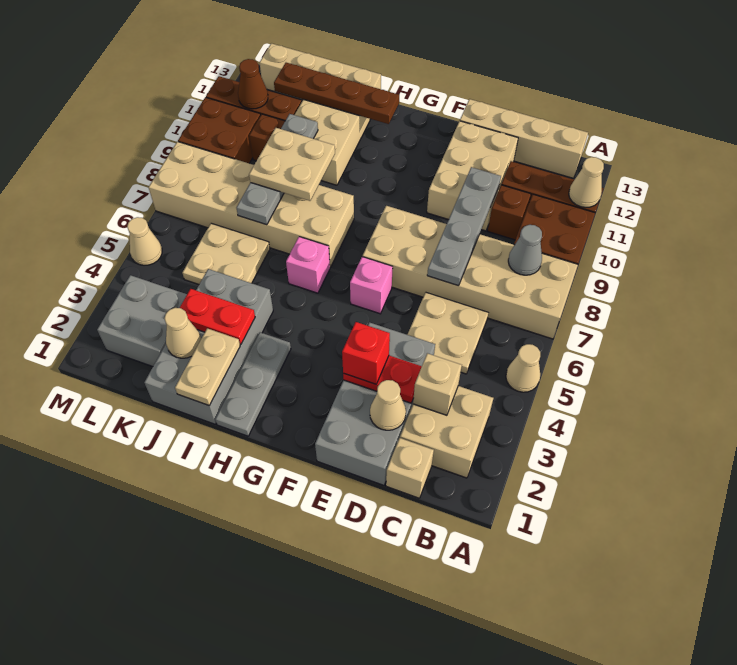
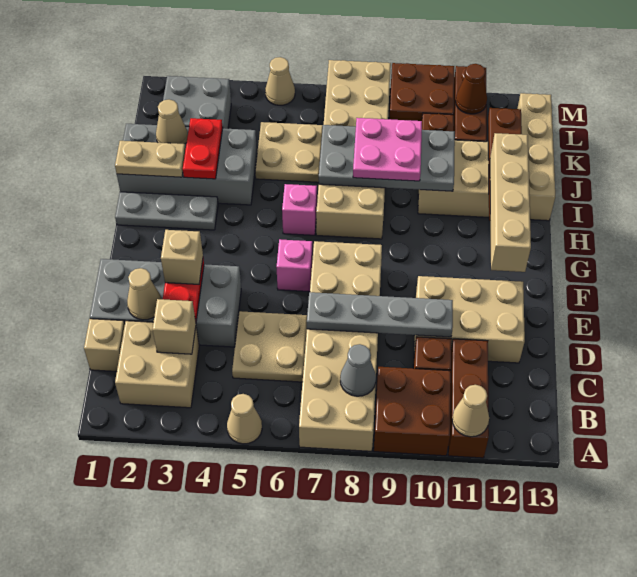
tan 1x4 brick [460,99,588,178] -> tan 1x4 brick moved to [490,133,531,272]
red 1x1 brick [342,322,390,384] -> tan 1x1 brick [161,230,203,284]
tan 2x2 plate [249,128,335,201] -> pink 2x2 plate [353,118,422,181]
grey 1x4 plate [237,114,318,225] -> grey 2x4 plate [319,125,455,191]

